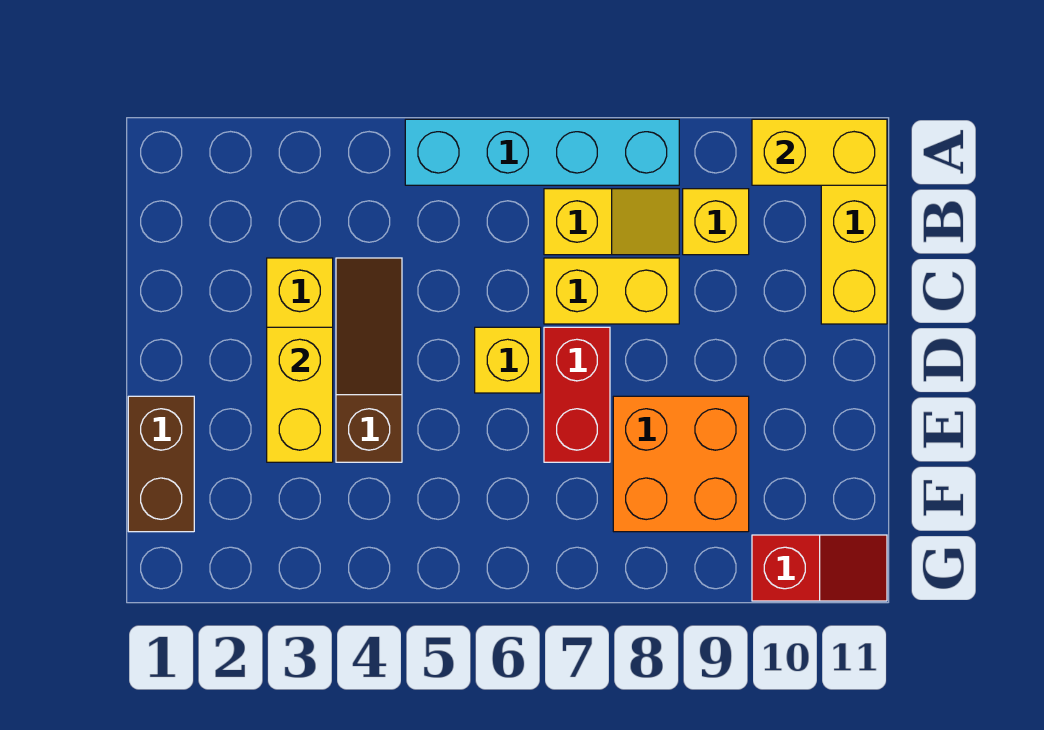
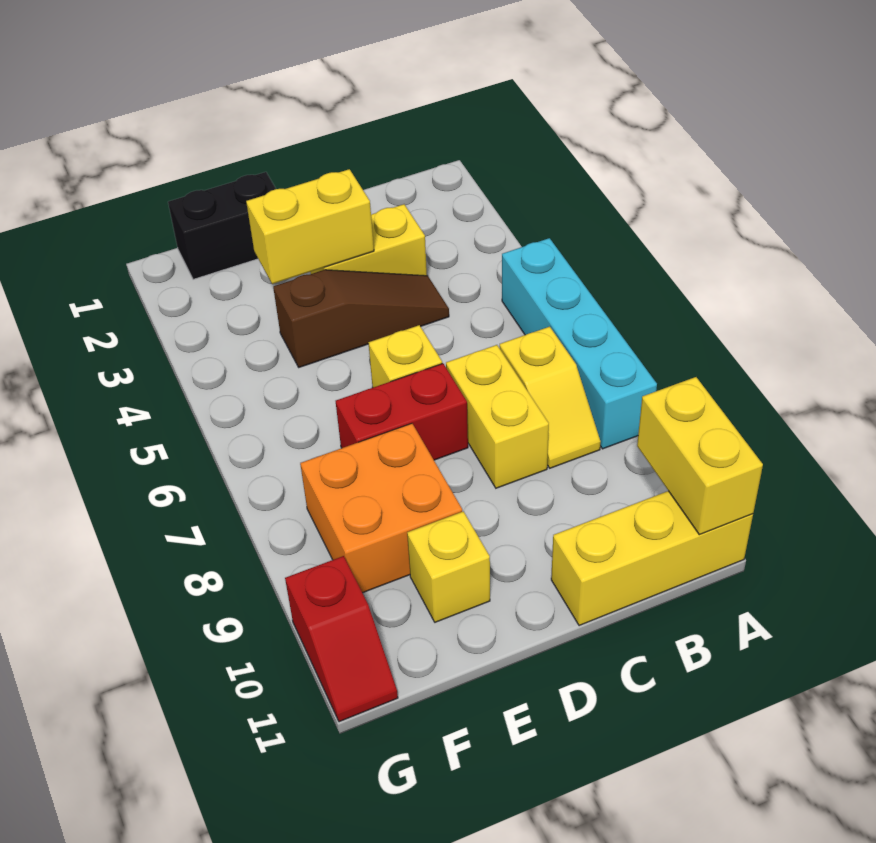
yellow 1x1 brick [683,189,749,255] -> yellow 1x1 brick moved to [407,511,490,622]
brown 1x2 brick [128,396,194,532] -> black 1x2 brick [168,172,276,279]

